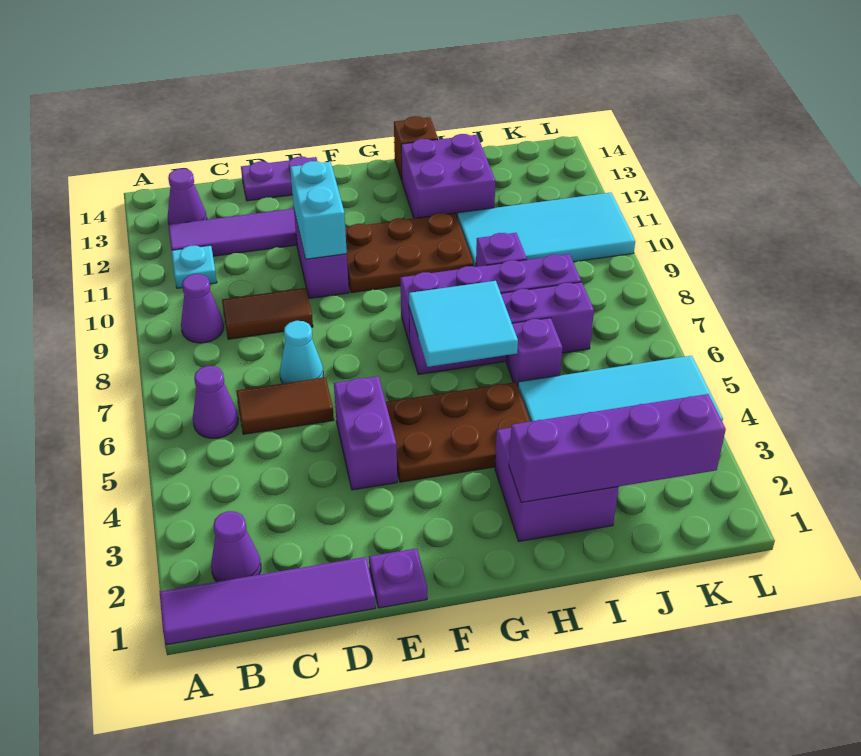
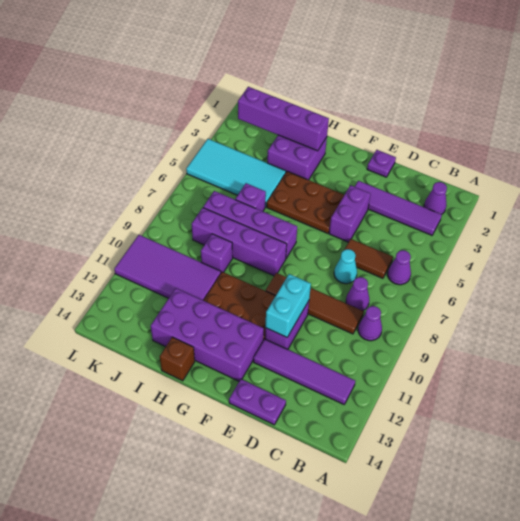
purple 1x4 tile [159,557,376,645] -> purple 1x4 tile moved to [355,181,442,235]
cyan 1x1 plate [171,245,217,288] -> none
purple 1x1 cone [168,169,207,225] -> purple 1x1 cone moved to [346,277,369,311]
brown 1x2 tile [222,288,313,339] -> brown 1x4 tile [266,273,364,334]
cyan 2x2 tile [409,281,518,367] -> none
purple 2x2 brick [401,134,495,218] -> purple 2x4 brick [151,288,264,381]
cyan 2x4 tile [457,193,635,267] -> purple 2x4 tile [114,235,221,300]

